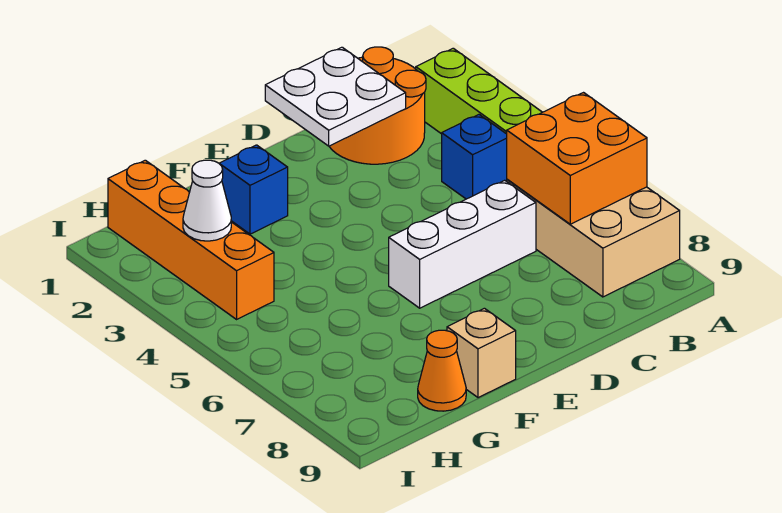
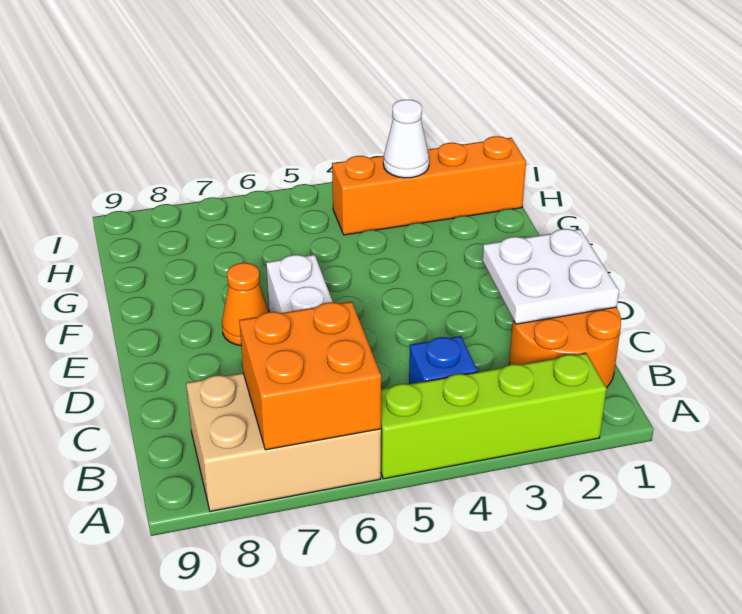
blue 1x1 brick [219,145,288,234] -> none
tan 1x1 brick [447,308,516,398] -> none
orange 1x1 cone [418,330,466,411] -> orange 1x1 cone moved to [222,263,269,346]

